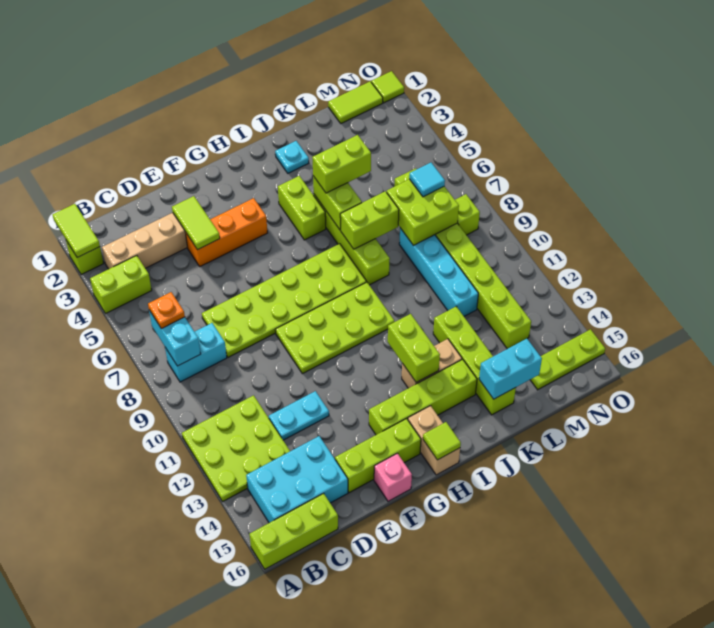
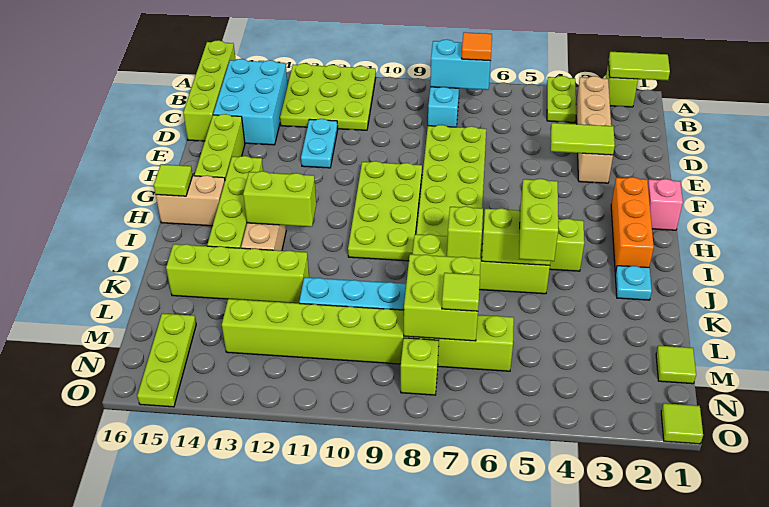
lime 1x2 brick [90,256,152,314] -> lime 1x2 plate [547,76,576,122]
lime 1x3 brick [249,493,338,569] -> lime 1x4 brick [183,40,236,141]
orange 1x1 plate [148,292,185,329] -> orange 1x1 tile [462,32,492,61]
orange 1x3 brick [185,198,267,266] -> orange 1x3 brick moved to [611,177,654,272]
pink 1x1 brick [374,453,412,501] -> pink 1x1 brick moved to [648,179,683,230]
lime 1x2 brick [340,191,399,249] -> lime 1x1 brick [447,206,483,258]
cyan 1x2 brick [479,339,542,399] -> none
lime 1x2 tile [328,81,383,123] -> lime 1x1 tile [656,346,696,384]
cyan 1x1 tile [409,163,445,197] -> lime 1x1 tile [442,273,480,311]

